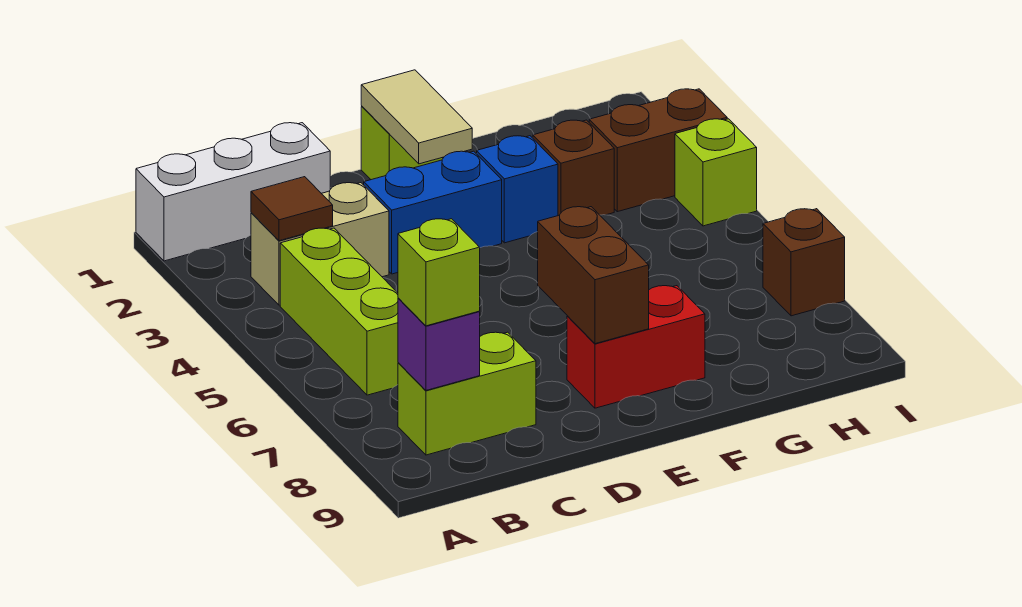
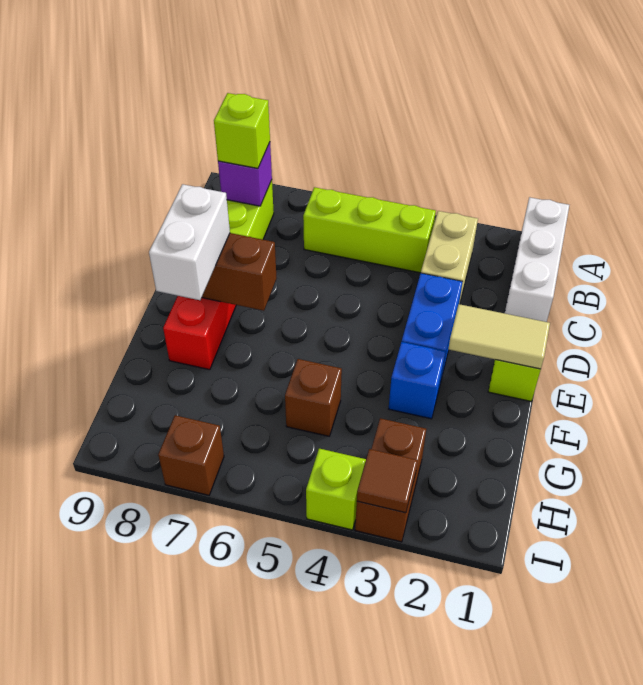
brown 1x1 tile [251,177,333,241] -> brown 1x1 tile moved to [357,449,418,513]
none -> white 1x2 brick [149,184,230,300]
brown 1x1 brick [533,120,614,216] -> brown 1x1 brick moved to [285,359,342,436]

